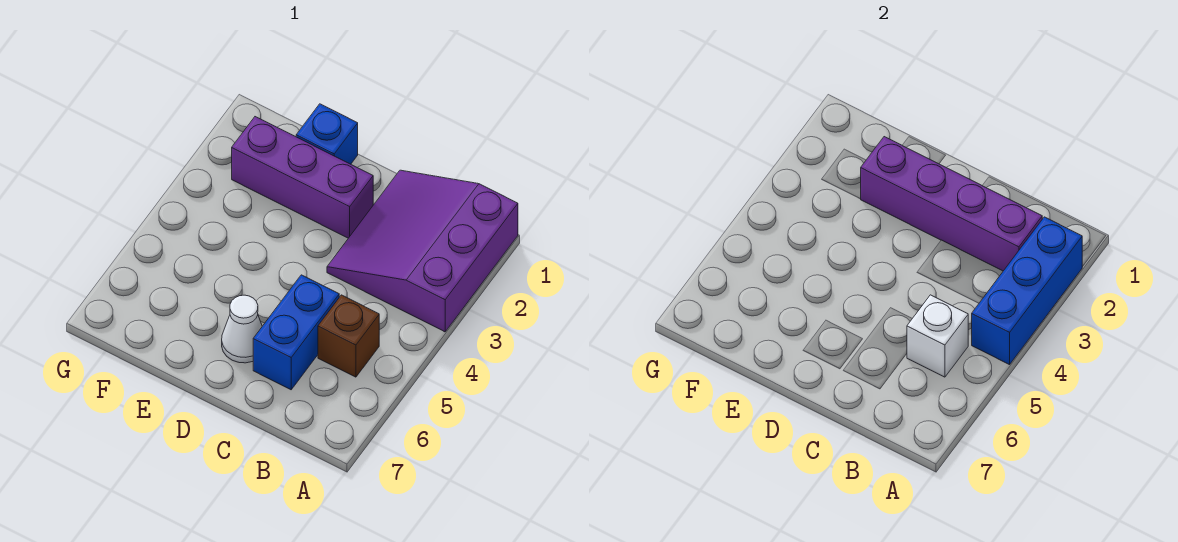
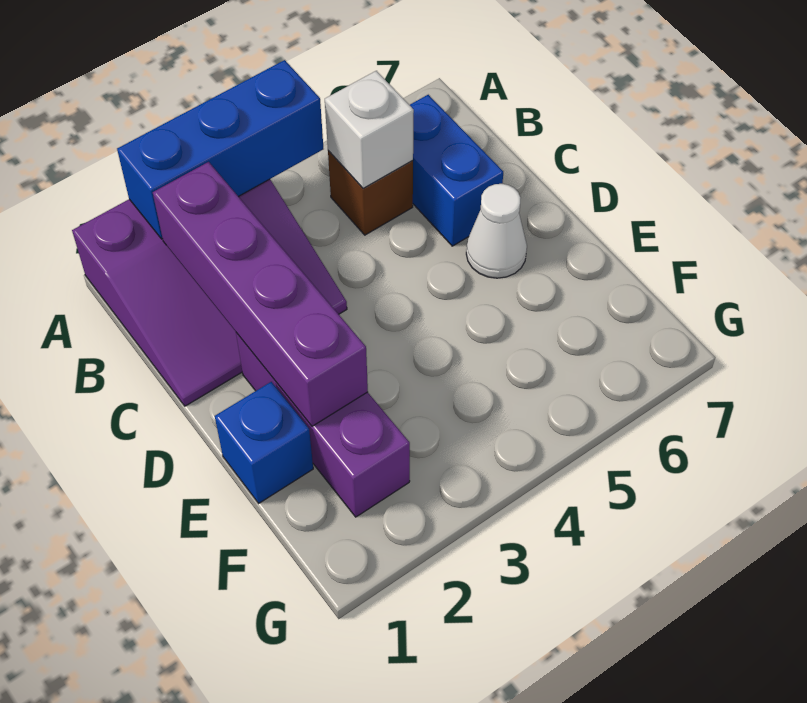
blue 1x2 brick [253,275,339,390] -> blue 1x2 brick turned to [410,95,503,246]

